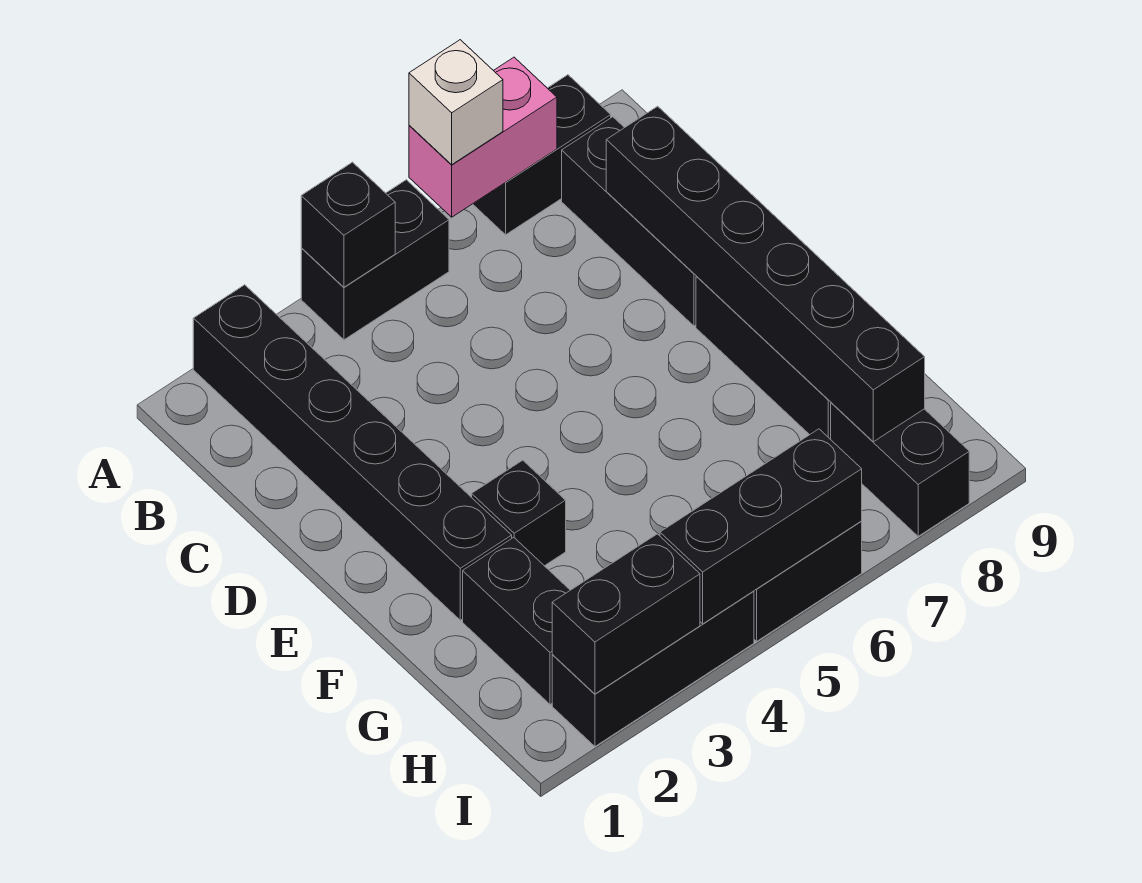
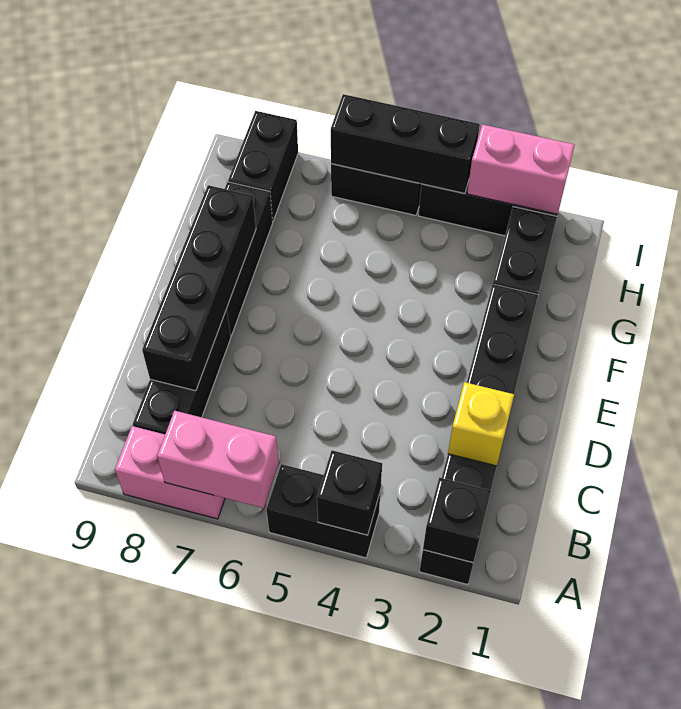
white 1x1 brick [409,40,503,165] -> none
black 1x2 brick [473,75,611,235] -> pink 1x2 brick [115,426,225,519]
none -> yellow 1x1 brick [448,382,514,466]
black 1x6 brick [606,106,925,442] -> black 1x4 brick [142,185,256,391]
black 1x1 brick [472,460,566,566] -> black 1x1 brick moved to [423,478,491,563]
black 1x2 brick [552,534,700,694] -> pink 1x2 brick [467,124,575,214]

